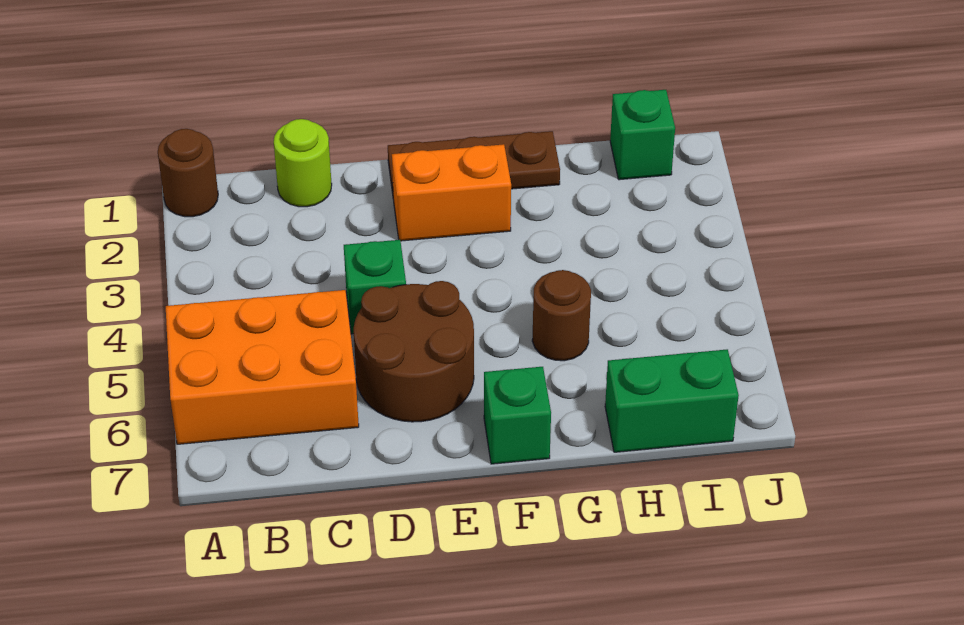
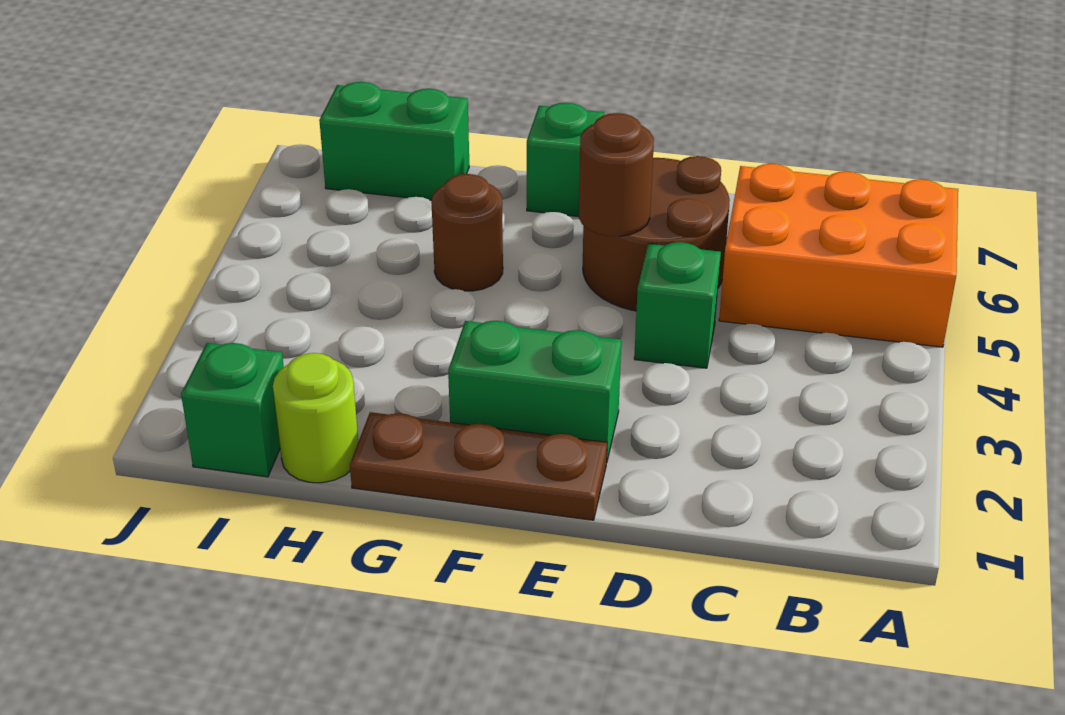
brown 1x1 round brick [158,129,218,217] -> brown 1x1 round brick moved to [579,113,654,236]
lime 1x1 round brick [274,119,332,207] -> lime 1x1 round brick moved to [273,353,358,483]
orange 1x2 brick [392,144,511,241] -> green 1x2 brick [448,321,621,463]

